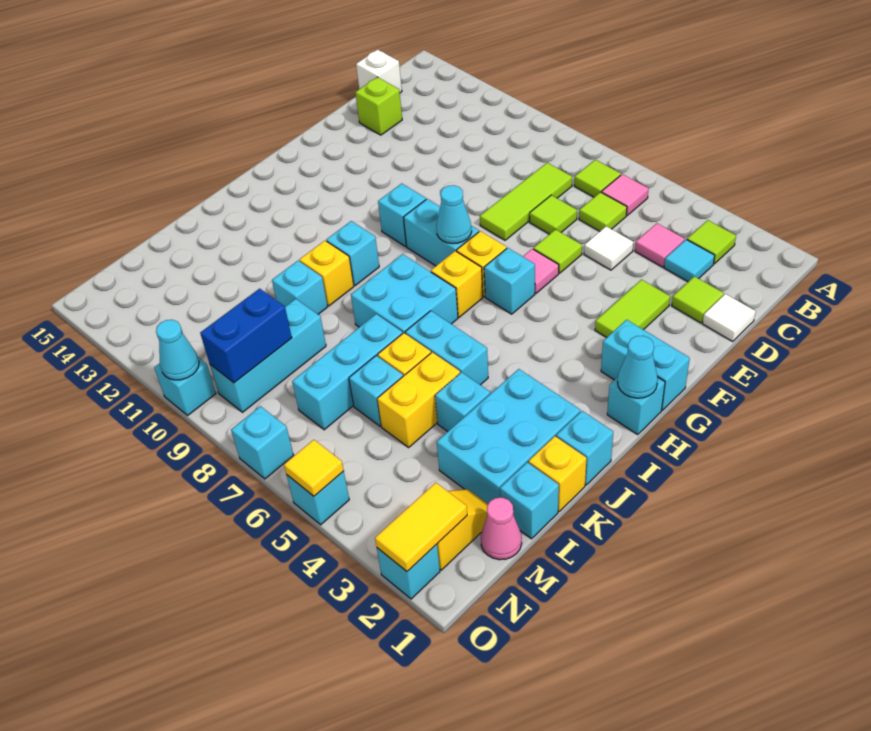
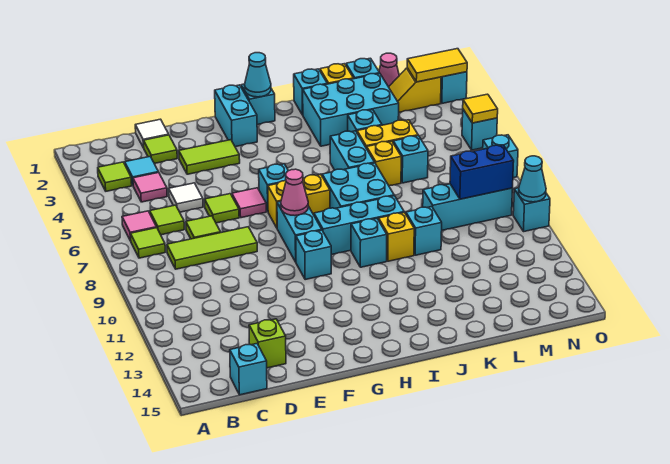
white 1x1 brick [356,50,402,93] -> cyan 1x1 brick [230,344,267,395]
cyan 1x1 cone [436,185,472,244] -> pink 1x1 cone [281,169,308,216]
cyan 1x3 brick [292,314,403,430] -> cyan 1x3 brick moved to [314,196,404,255]

